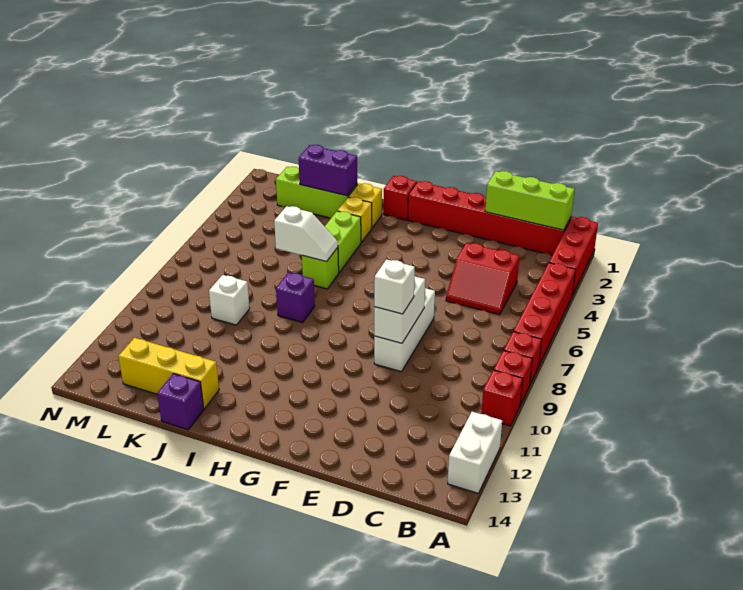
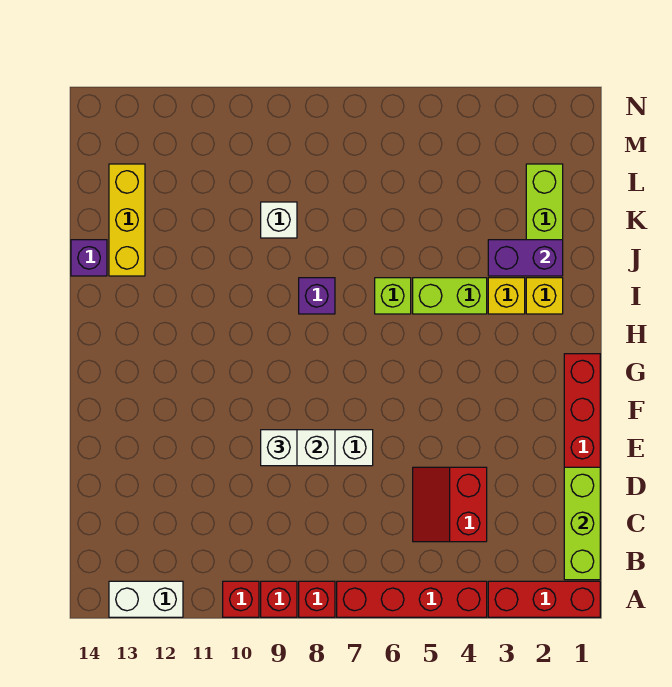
red 1x1 brick [384,176,417,220] -> none
white 1x2 slope [274,206,338,262] -> none
purple 1x2 brick [299,145,357,196] -> purple 1x2 brick turned to [488,240,563,276]

